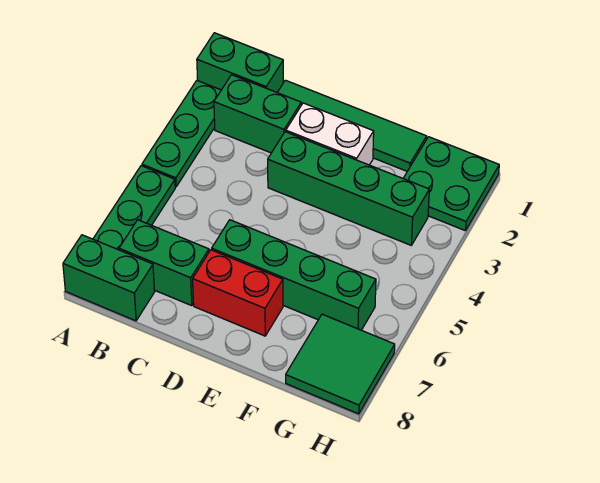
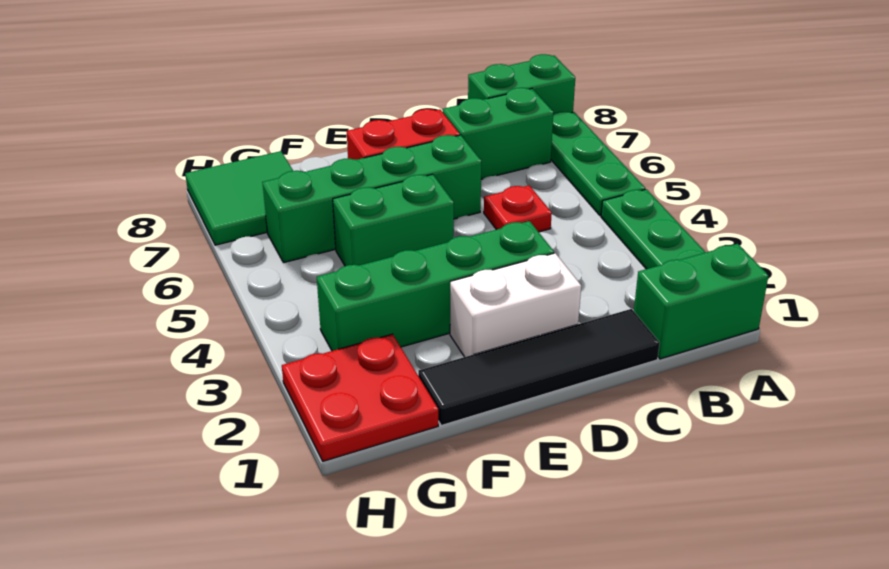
green 1x2 brick [214,75,301,153] -> green 1x2 brick moved to [333,174,454,266]
green 1x4 tile [277,80,427,171] -> black 1x4 tile [418,309,660,425]
none -> red 1x1 plate [484,185,552,232]
green 2x2 plate [403,137,499,231] -> red 2x2 plate [282,334,438,461]

